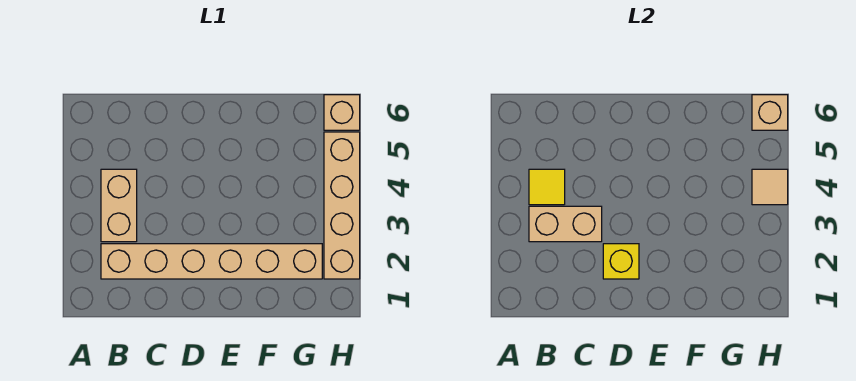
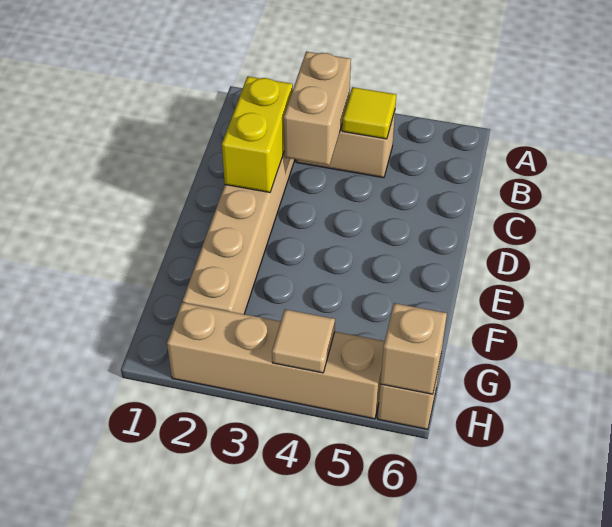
yellow 1x1 brick [603,244,639,279] -> yellow 1x2 brick [222,76,293,192]

